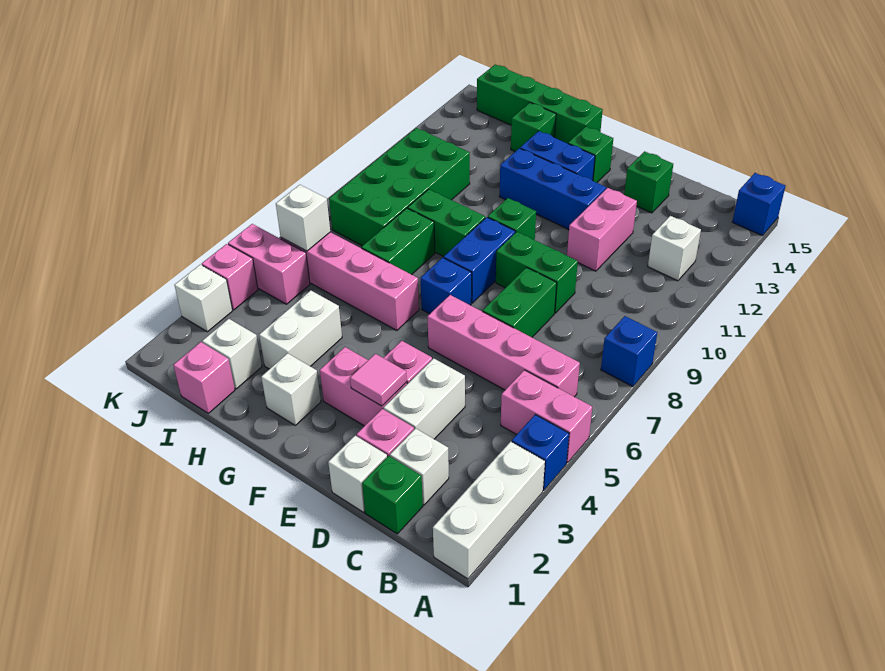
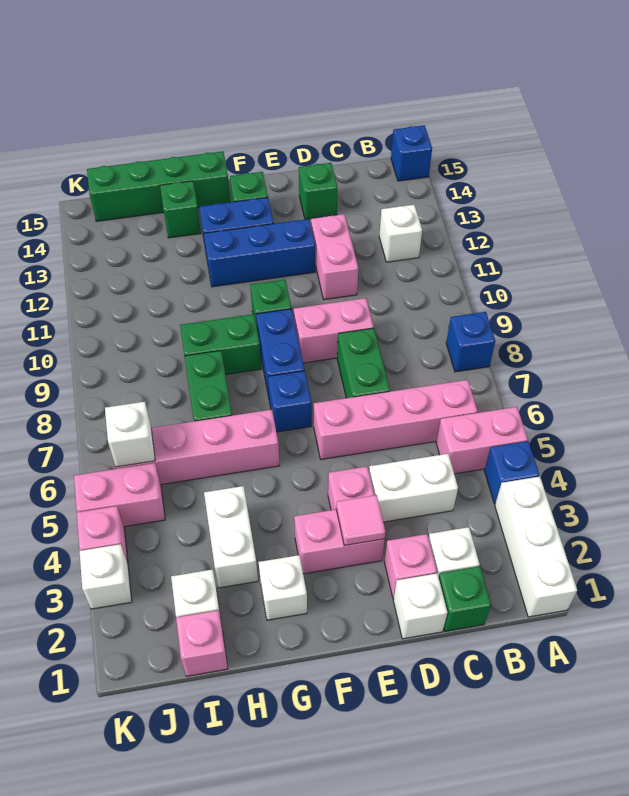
white 1x2 brick [384,358,465,439] -> white 1x2 brick turned to [369,454,458,522]
green 1x2 brick [496,232,578,313] -> pink 1x2 brick [294,298,374,363]
green 2x4 brick [329,128,470,246] -> none

